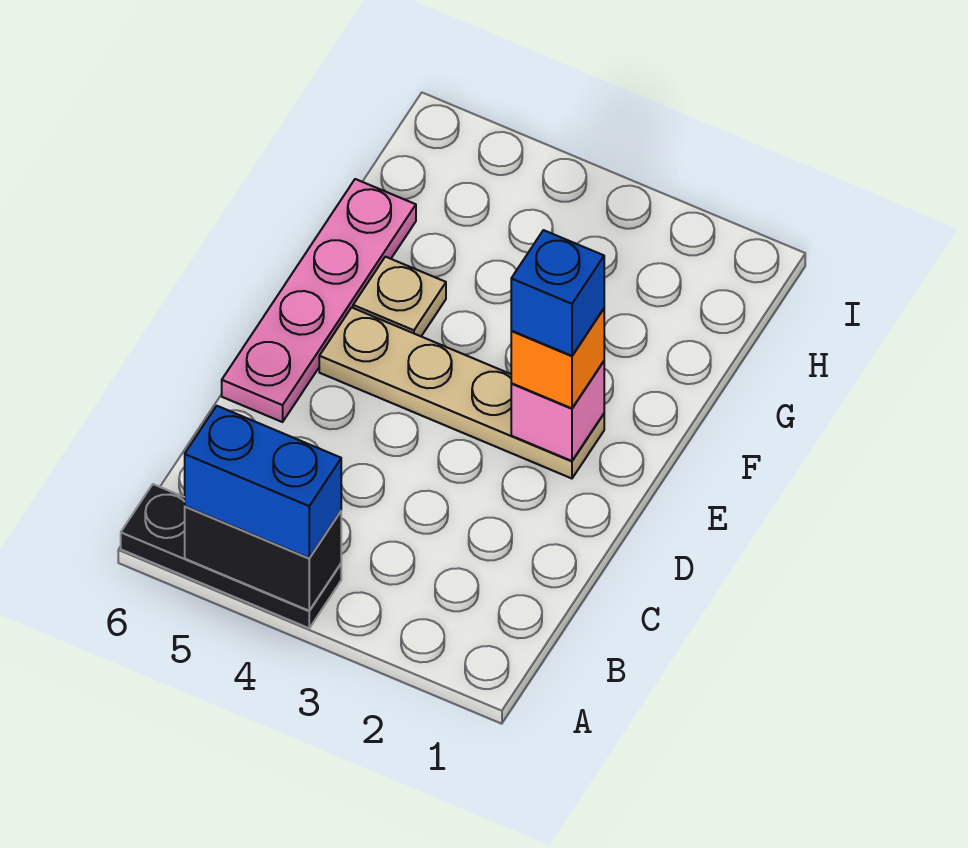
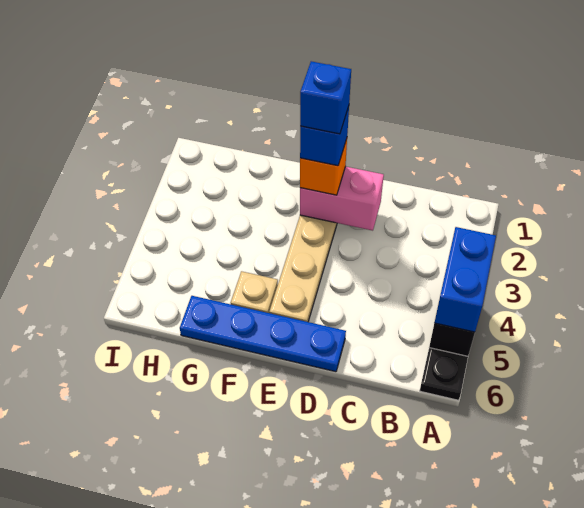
pink 1x4 plate [222,179,416,422] -> blue 1x4 plate [180,296,346,372]
pink 1x1 brick [511,361,604,461] -> pink 1x2 brick [300,167,384,231]
none -> blue 1x1 brick [300,61,351,134]

